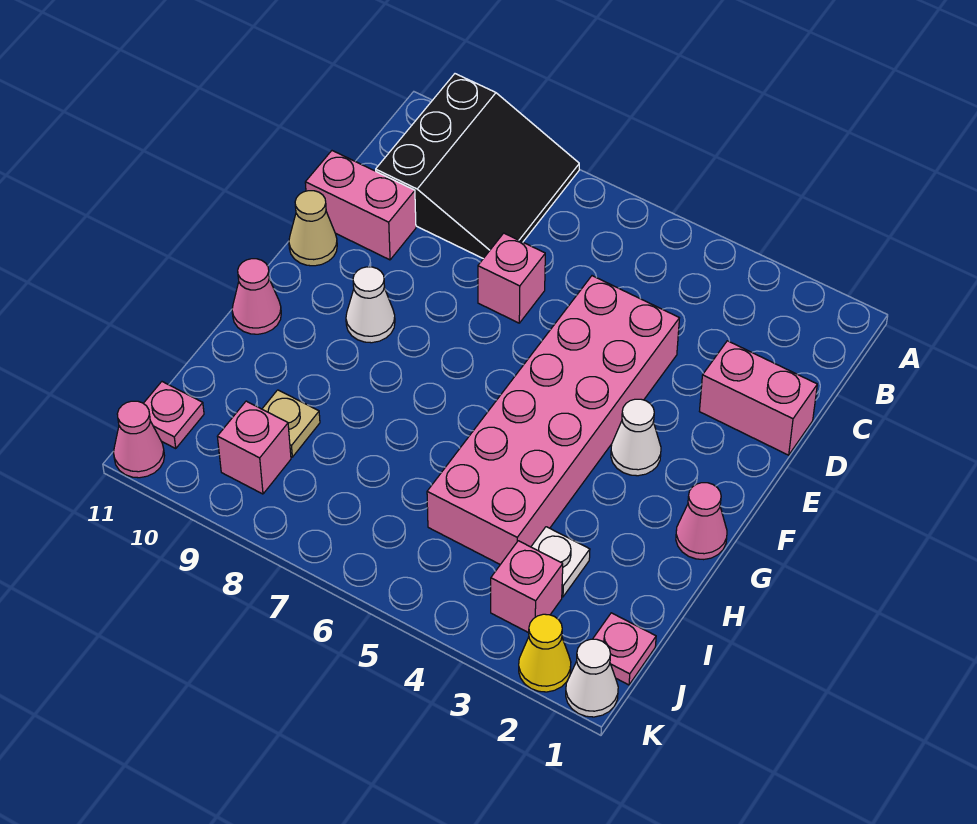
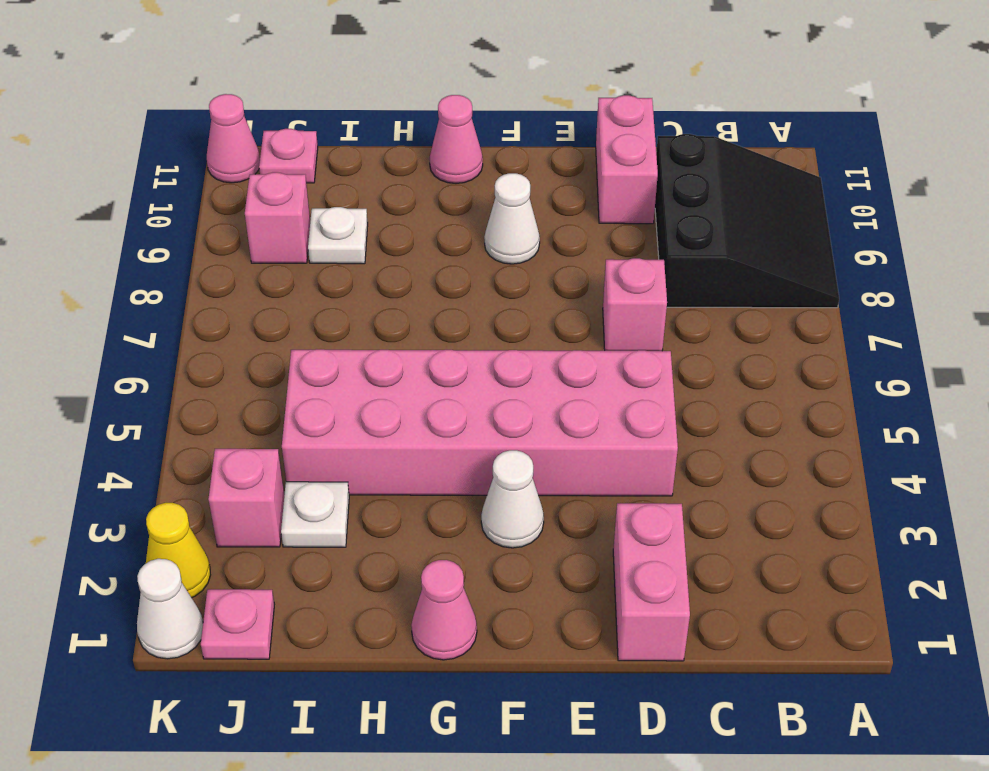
black 3x3 slope [376,74,579,258] -> black 3x3 slope turned to [655,134,839,308]
tan 1x1 cone [289,191,337,266] -> none
tan 1x1 plate [262,390,320,457] -> white 1x1 plate [308,207,368,264]

